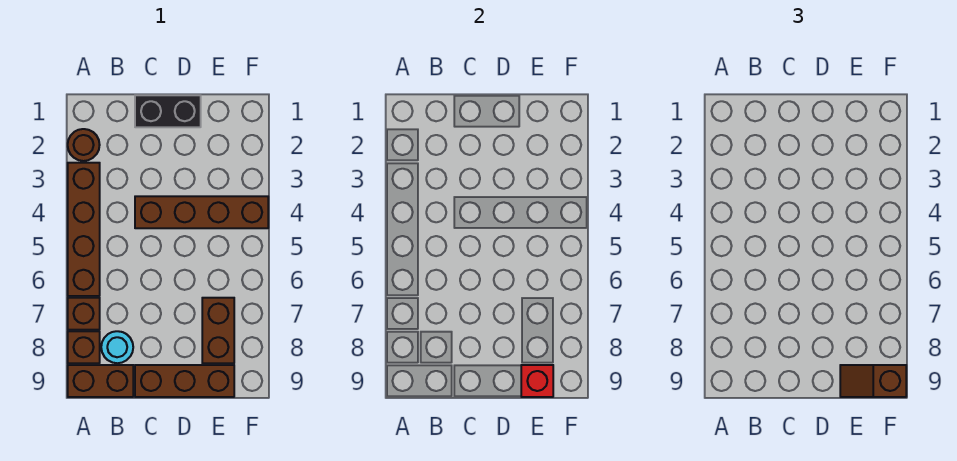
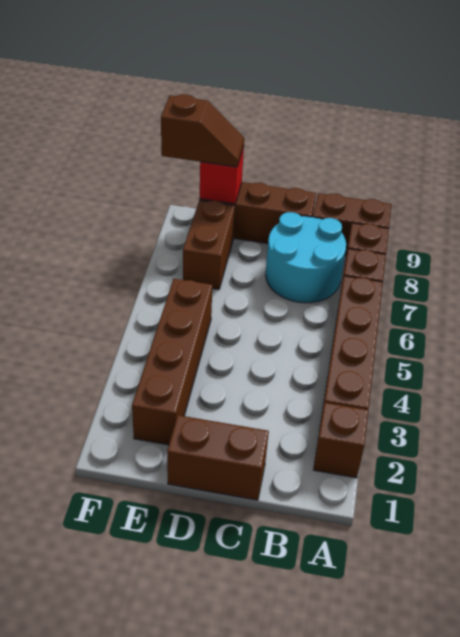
brown 1x1 round brick [68,129,100,161] -> brown 1x1 brick [313,402,368,478]
cyan 1x1 round brick [101,331,133,363] -> cyan 2x2 round brick [266,212,346,303]
black 1x2 brick [135,95,201,127] -> brown 1x2 brick [167,415,269,500]
brown 1x4 brick [135,196,268,228] -> brown 1x4 brick turned to [132,279,212,445]

